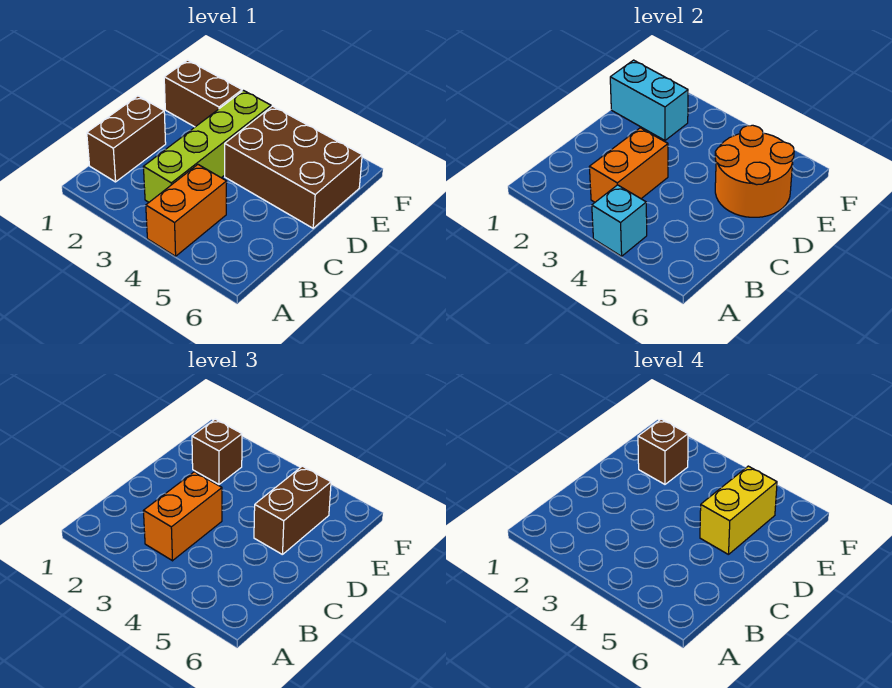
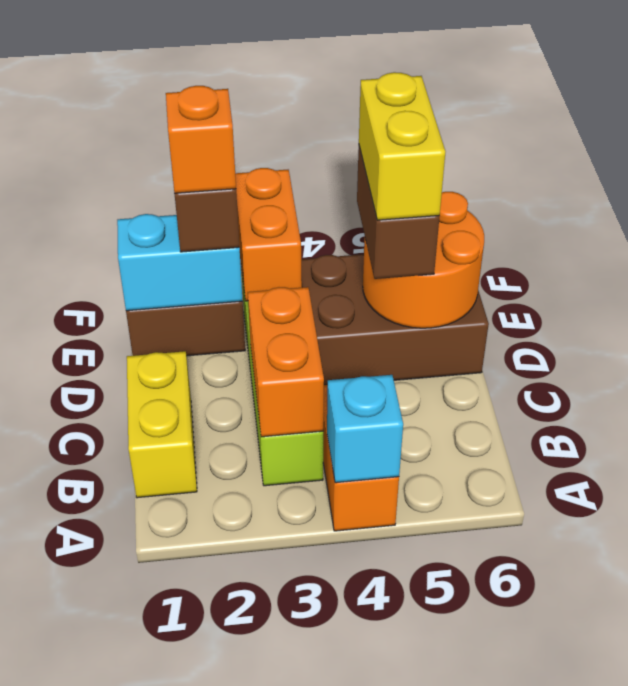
brown 1x2 brick [87,96,166,182] -> yellow 1x2 brick [127,351,197,498]
orange 1x2 brick [144,472,222,561] -> orange 1x2 brick moved to [235,168,302,301]
brown 1x1 brick [638,419,688,484] -> orange 1x1 brick [166,86,236,193]

